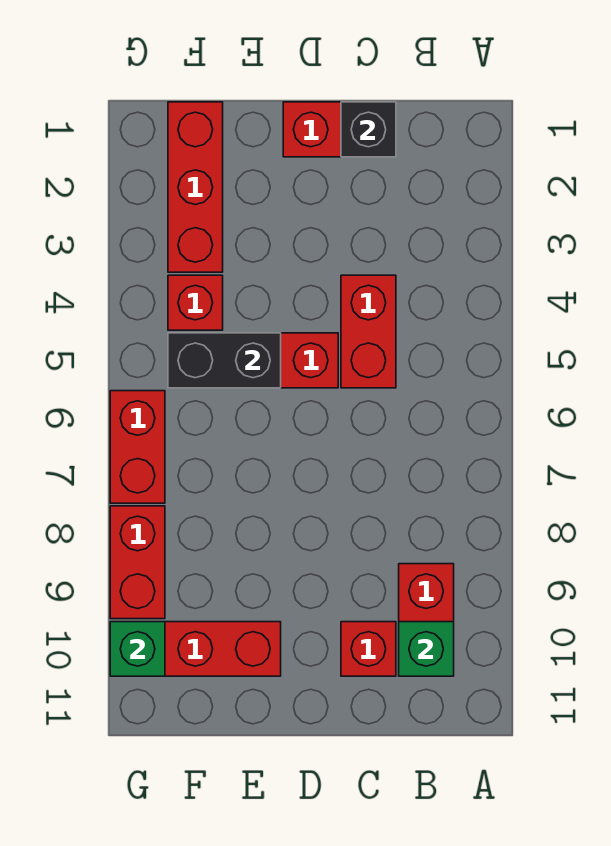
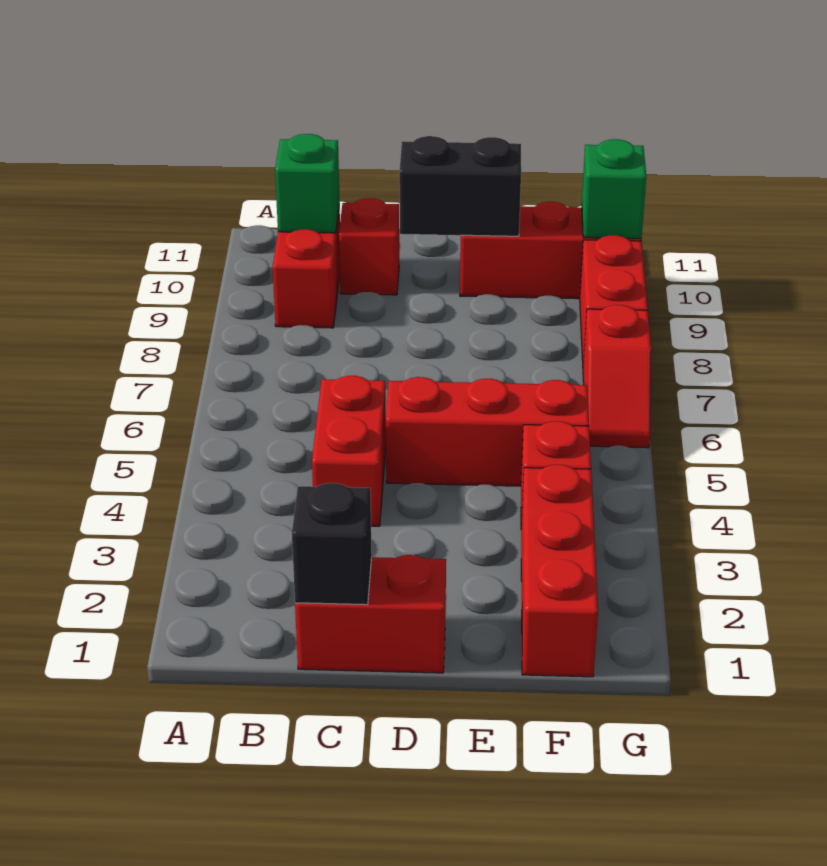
black 1x2 brick [168,333,281,388] -> black 1x2 brick moved to [399,136,521,236]
red 1x2 brick [110,391,165,503] -> red 1x2 slope [583,305,651,448]

